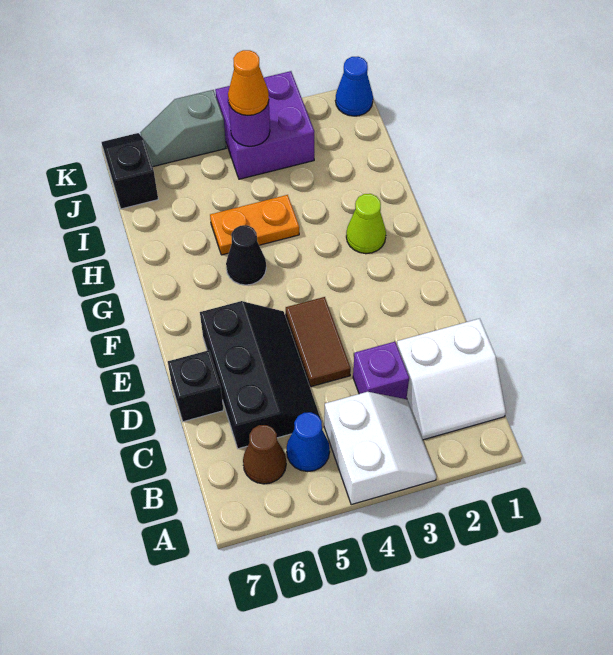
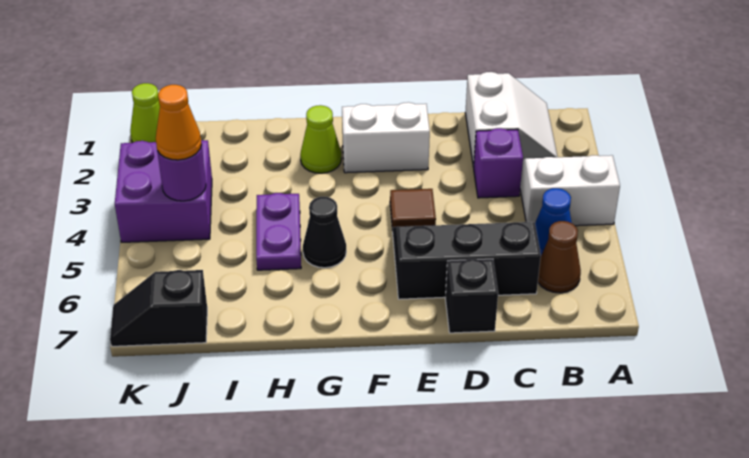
brown 1x2 tile [286,297,351,387] -> brown 1x1 tile [390,189,436,230]
none -> white 1x2 brick [342,102,430,173]
orange 1x2 plate [210,195,299,255] -> purple 1x2 plate [256,193,301,270]
blue 1x1 cone [335,57,373,116] -> lime 1x1 cone [130,83,160,143]
grey 1x2 slope [140,90,226,167] -> none

